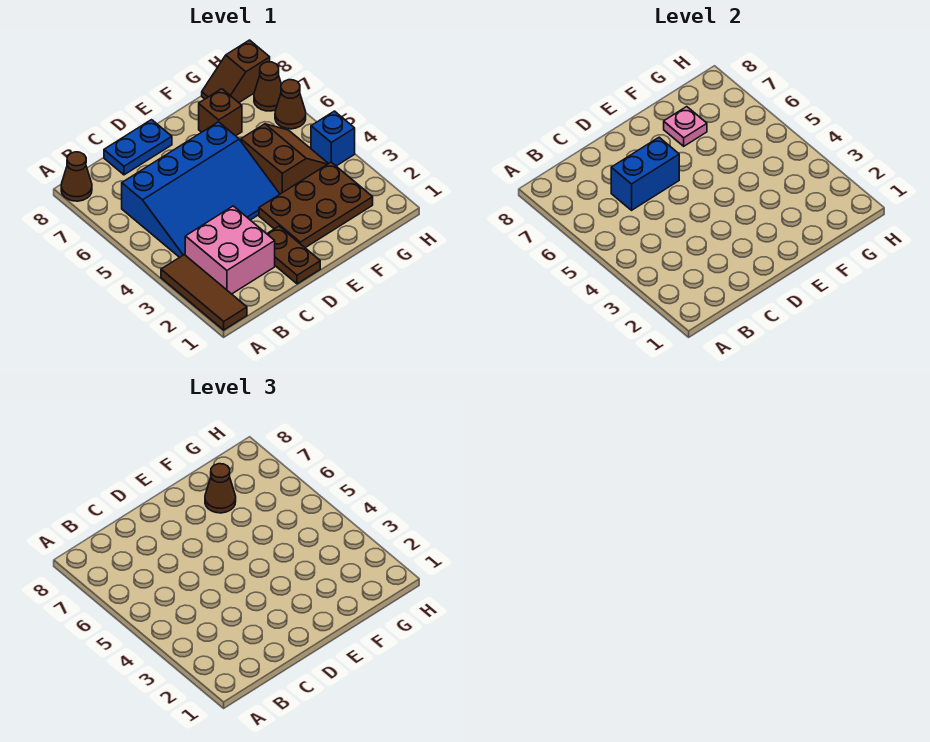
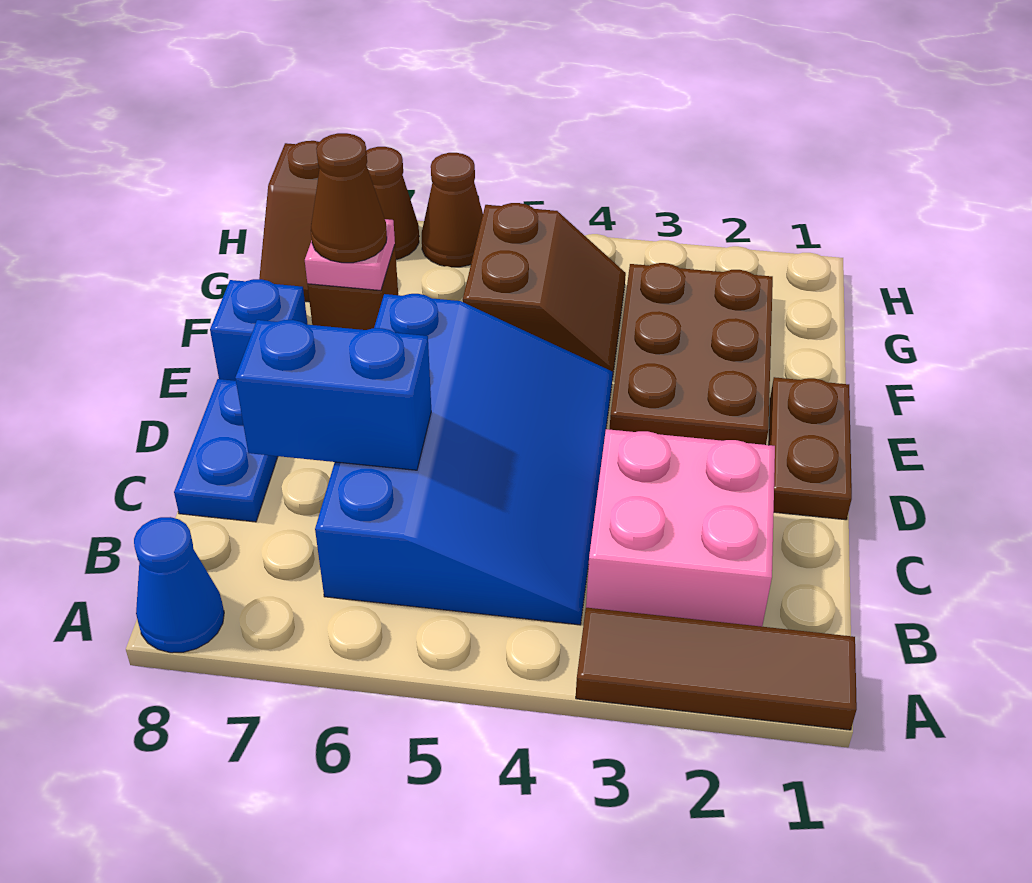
brown 1x1 cone [61,152,92,201] -> blue 1x1 cone [134,517,224,653]
blue 1x2 brick [611,137,679,210] -> blue 1x2 brick turned to [235,320,431,470]
brown 1x2 plate [267,226,320,284] -> brown 1x2 plate turned to [769,377,852,520]
brown 2x2 slope [241,124,328,194] -> brown 2x2 slope turned to [463,203,626,380]
blue 1x1 brick [311,111,355,166] -> blue 1x1 brick moved to [210,279,308,381]

